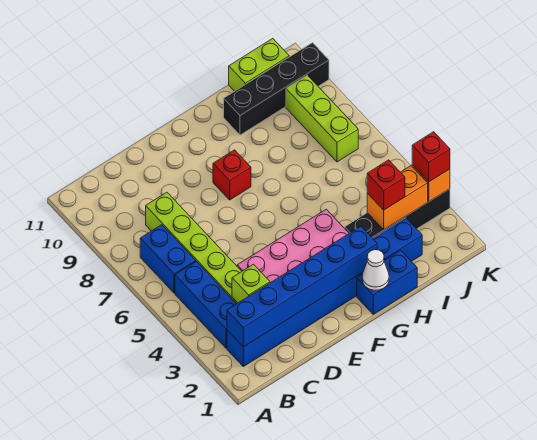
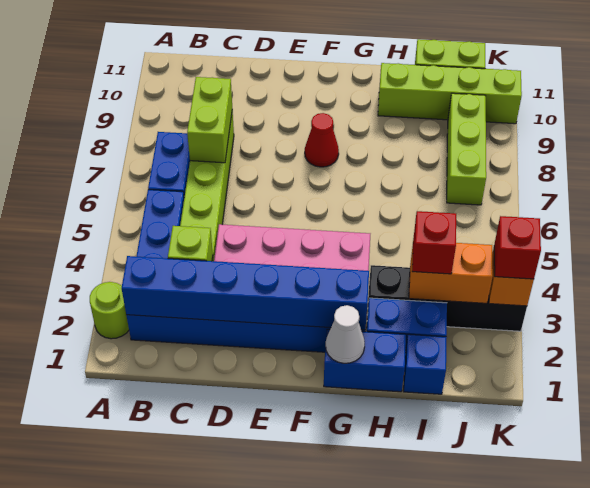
none -> lime 1x1 round brick [90,282,129,339]
none -> lime 1x2 brick [187,77,232,163]
red 1x1 brick [213,150,251,200] -> red 1x1 cone [305,113,339,167]
black 1x4 brick [224,43,329,135] -> lime 1x4 brick [378,63,522,124]
none -> blue 1x1 brick [404,334,447,394]

